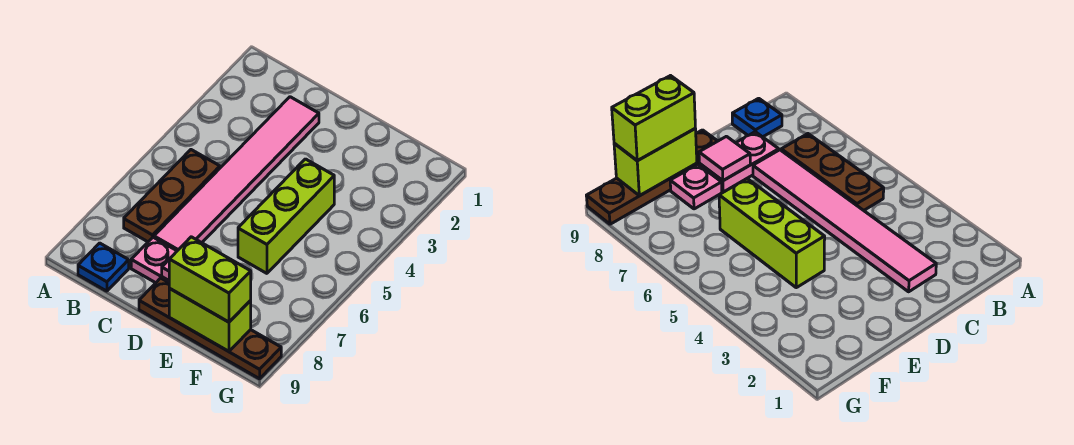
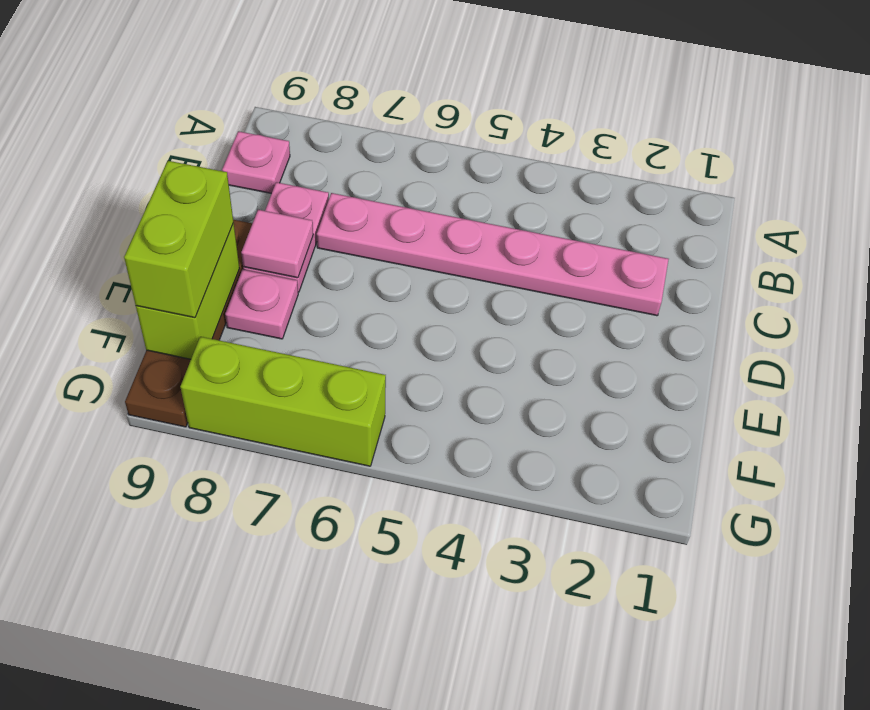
brown 1x3 plate [124,150,220,242] -> none
blue 1x1 plate [78,243,129,291] -> pink 1x1 plate [222,131,290,193]
pink 1x6 tile [154,97,319,251] -> pink 1x6 plate [317,193,669,316]
lime 1x3 brick [238,159,334,273] -> lime 1x3 brick moved to [180,337,386,466]

